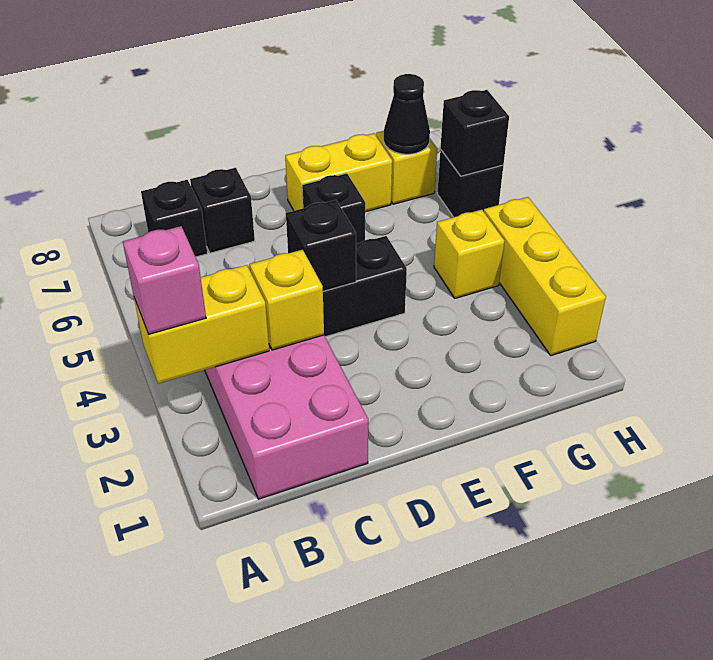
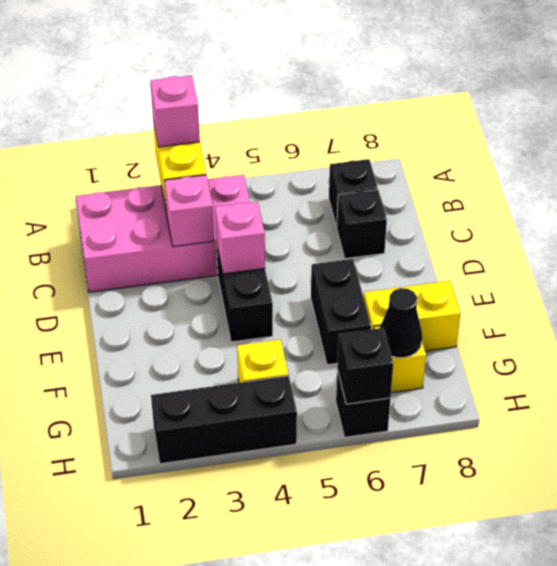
yellow 1x1 brick [250,250,324,350] -> pink 1x1 brick [164,175,214,246]
black 1x1 brick [286,200,356,291] -> pink 1x1 brick [215,202,265,274]
black 1x1 brick [302,173,365,244] -> black 1x2 brick [311,259,371,365]
yellow 1x2 brick [285,133,392,212] -> yellow 1x2 brick turned to [364,281,460,351]
yellow 1x3 brick [484,197,606,355] -> black 1x3 brick [151,376,297,464]

